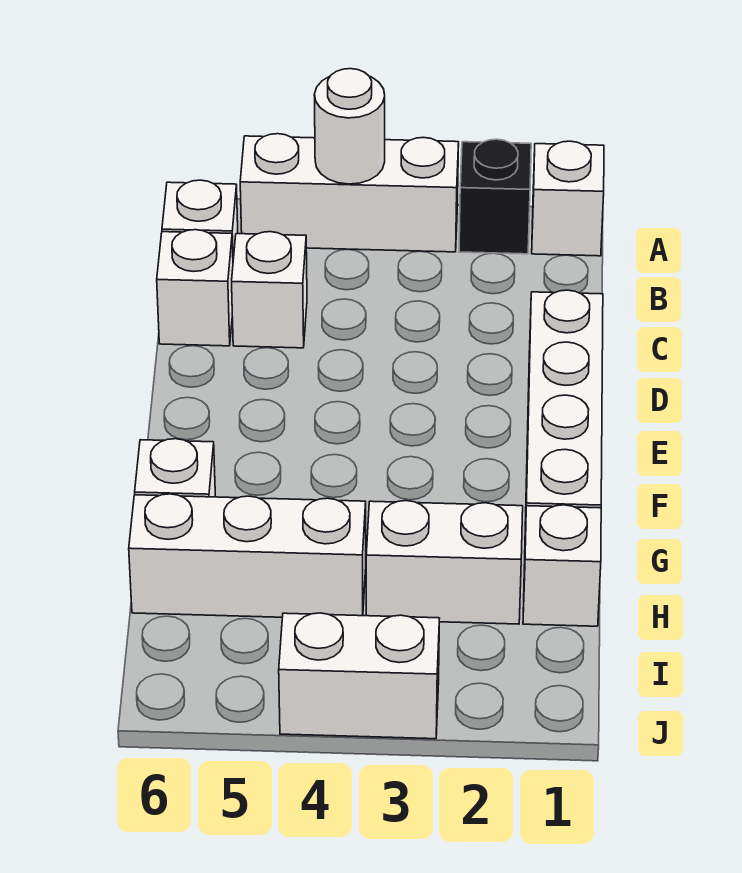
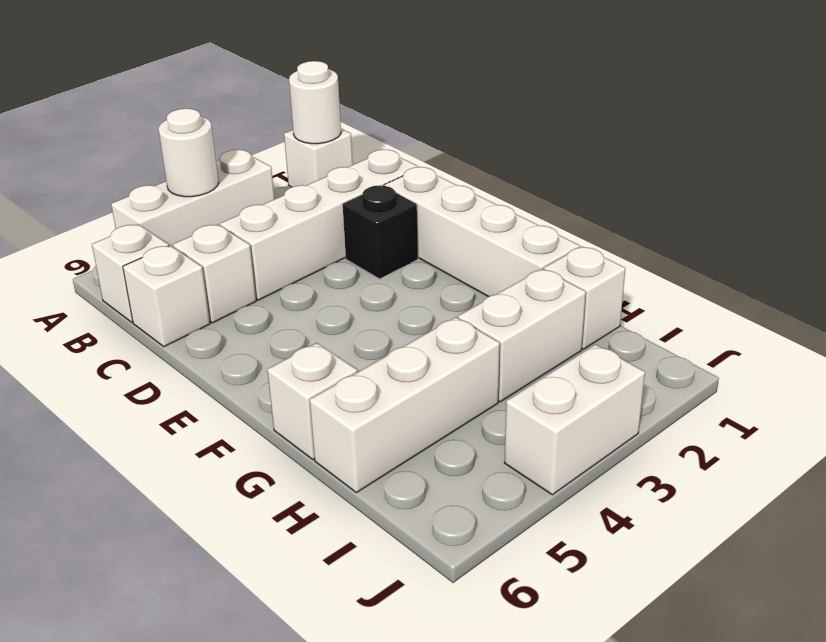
none -> white 1x1 round brick [289,61,341,144]
black 1x1 brick [459,139,531,254] -> black 1x1 brick moved to [343,185,418,279]
none -> white 1x4 brick [220,150,419,300]

